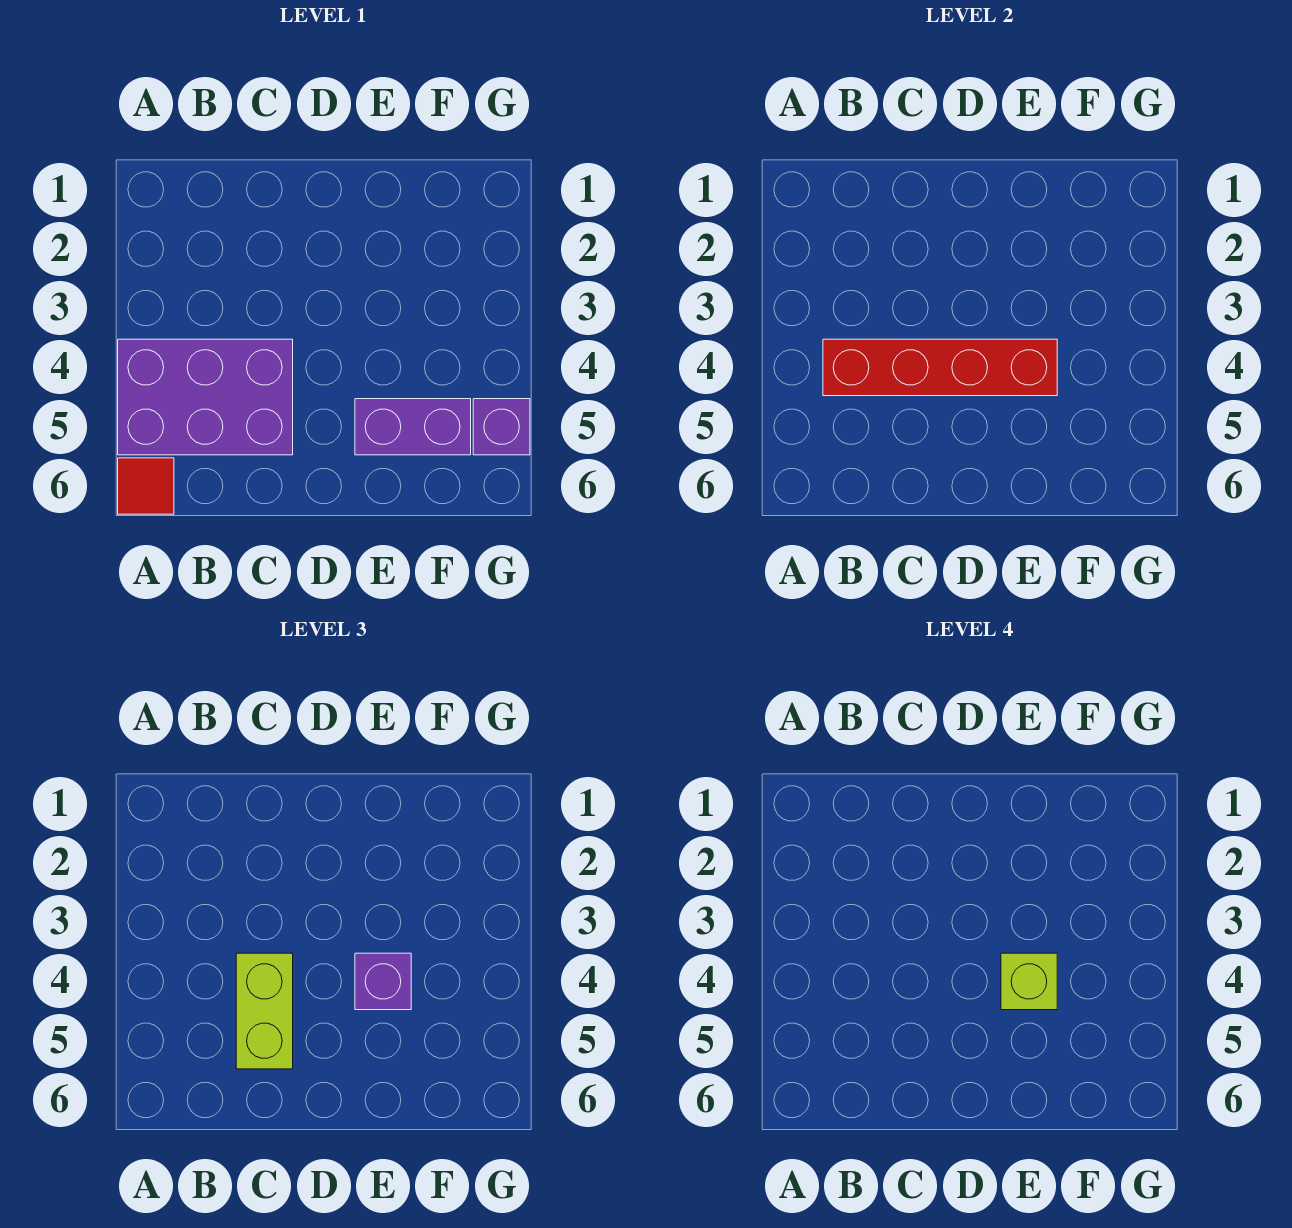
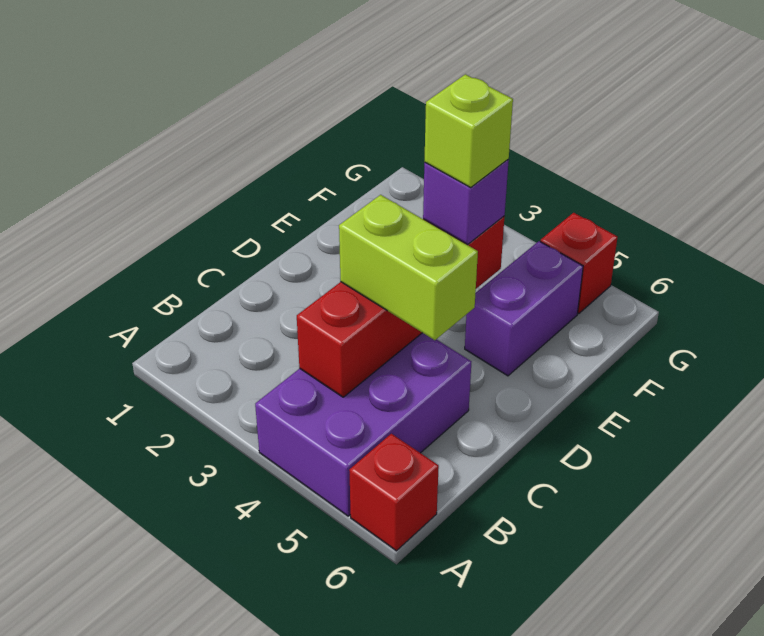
red 1x1 tile [118,458,174,514] -> red 1x1 brick [349,434,439,551]
purple 1x1 brick [473,399,530,455] -> red 1x1 brick [540,213,618,314]

